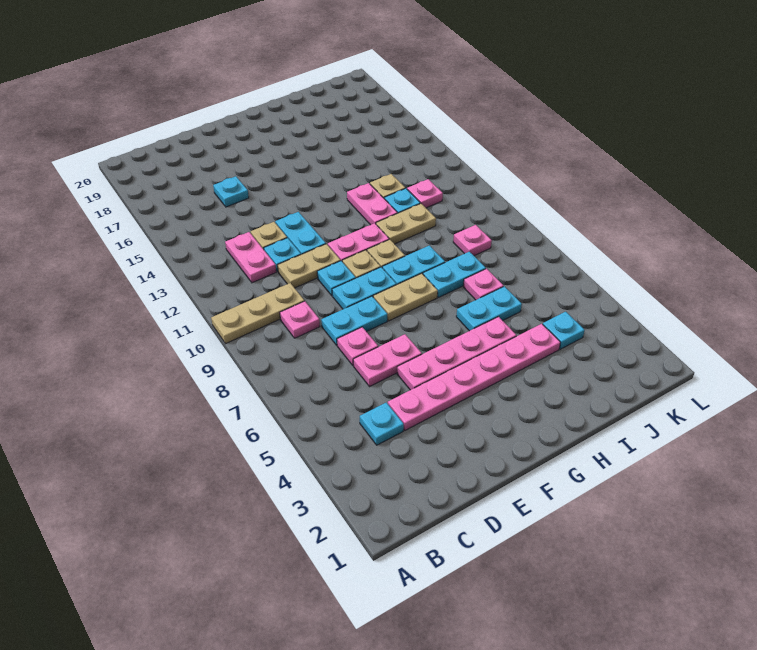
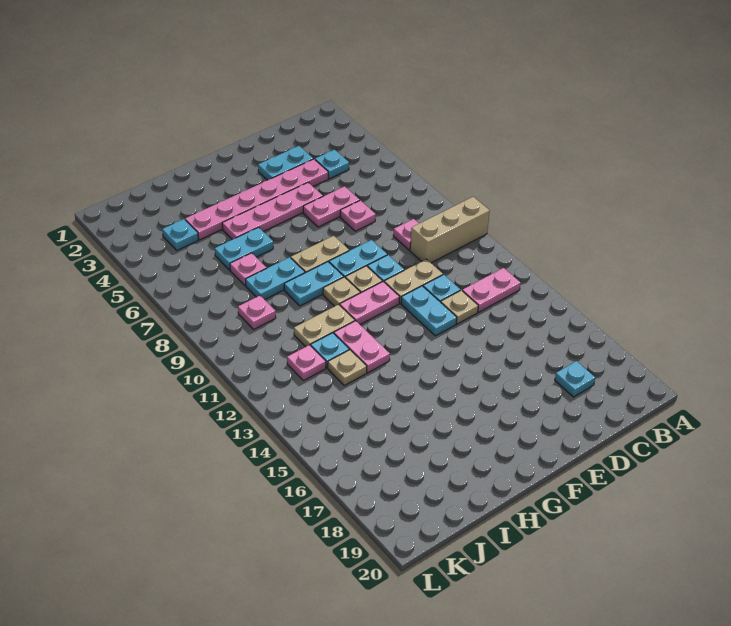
tan 1x3 plate [211,283,304,344] -> tan 1x3 brick [410,197,490,263]
pink 1x2 plate [225,232,276,283] -> pink 1x2 plate turned to [462,268,521,312]
cyan 1x2 plate [321,296,387,345] -> cyan 1x2 plate moved to [258,146,313,180]
cyan 1x1 plate [213,176,249,207] -> cyan 1x1 plate moved to [555,361,595,397]

